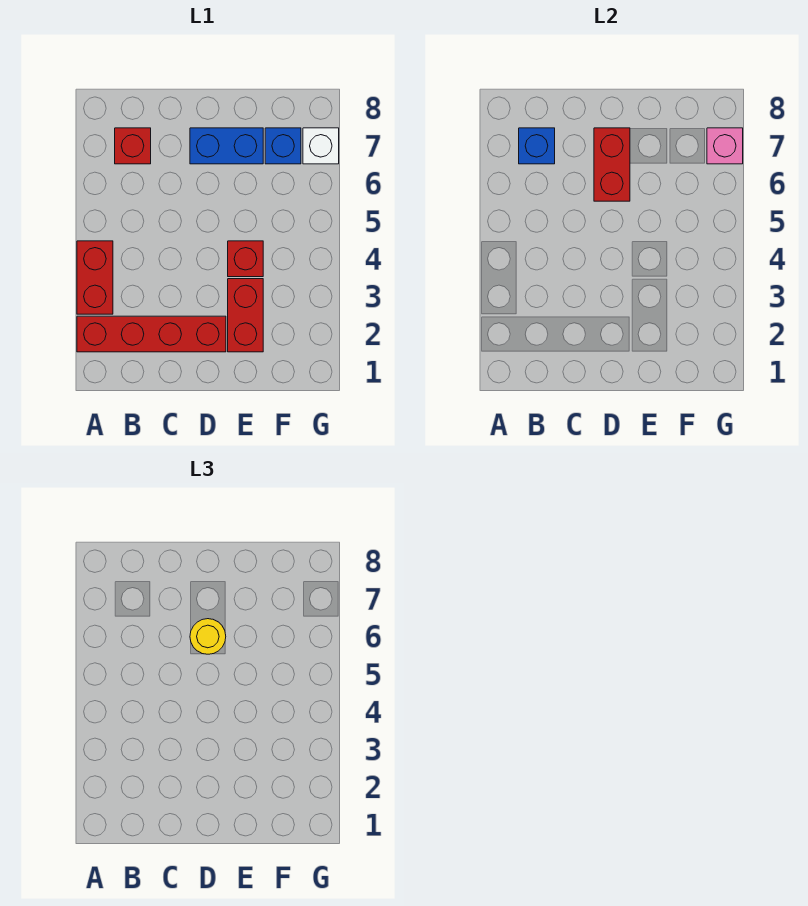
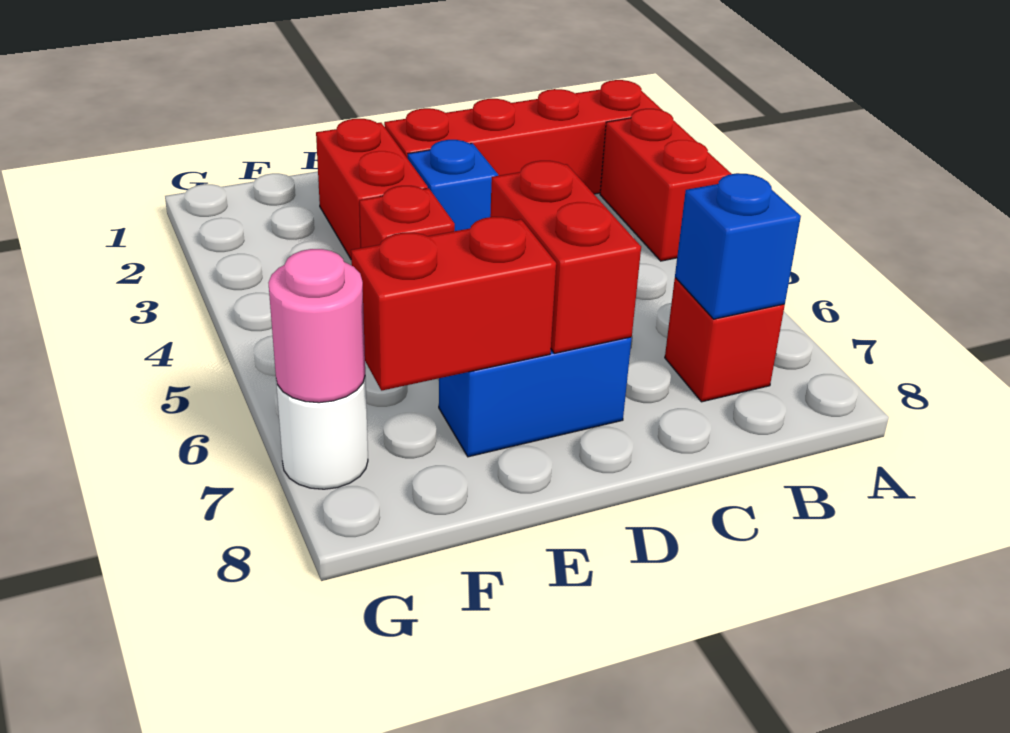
yellow 1x1 round brick [190,619,226,654] -> none
none -> red 1x2 brick [351,217,556,391]
blue 1x1 brick [265,128,301,164] -> blue 1x1 brick moved to [408,140,498,231]
white 1x1 brick [303,128,339,164] -> white 1x1 round brick [276,377,368,489]
pink 1x1 brick [707,128,743,164] -> pink 1x1 round brick [268,249,365,403]

